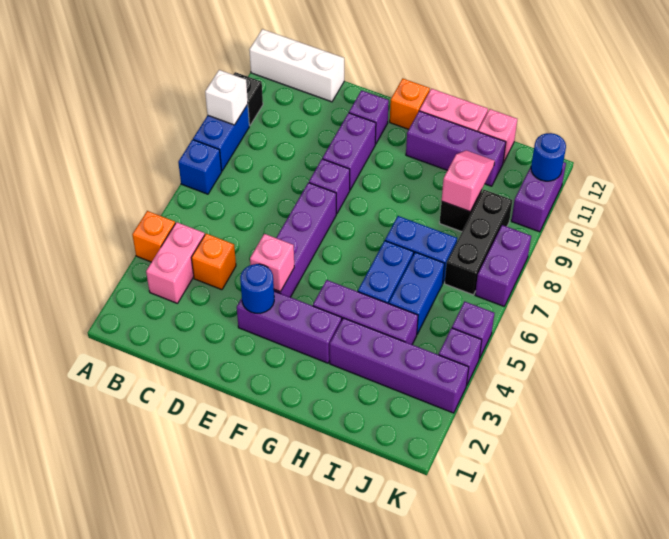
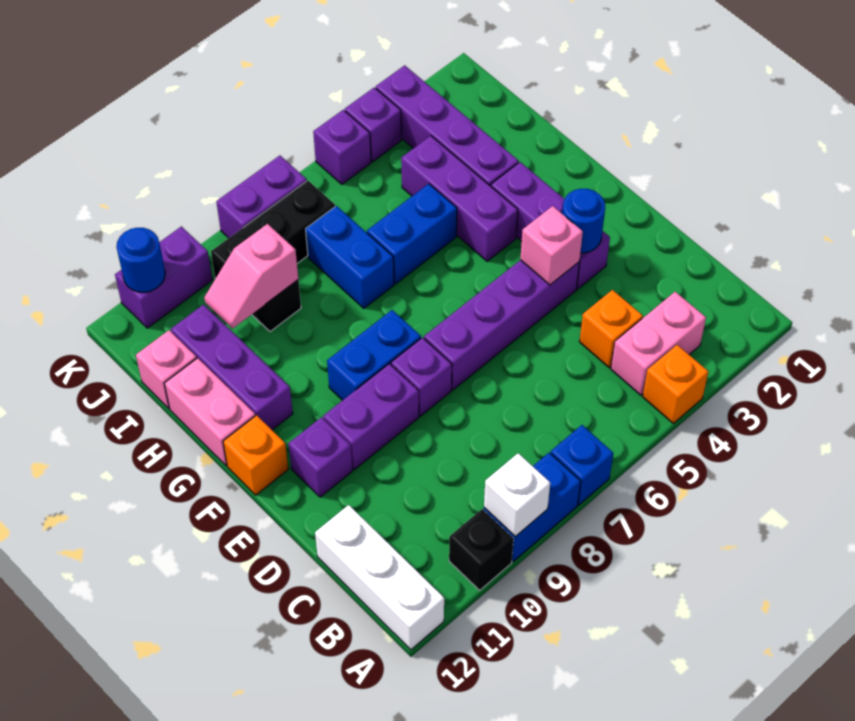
blue 1x2 brick [389,252,444,334] -> blue 1x2 brick moved to [327,310,421,400]

